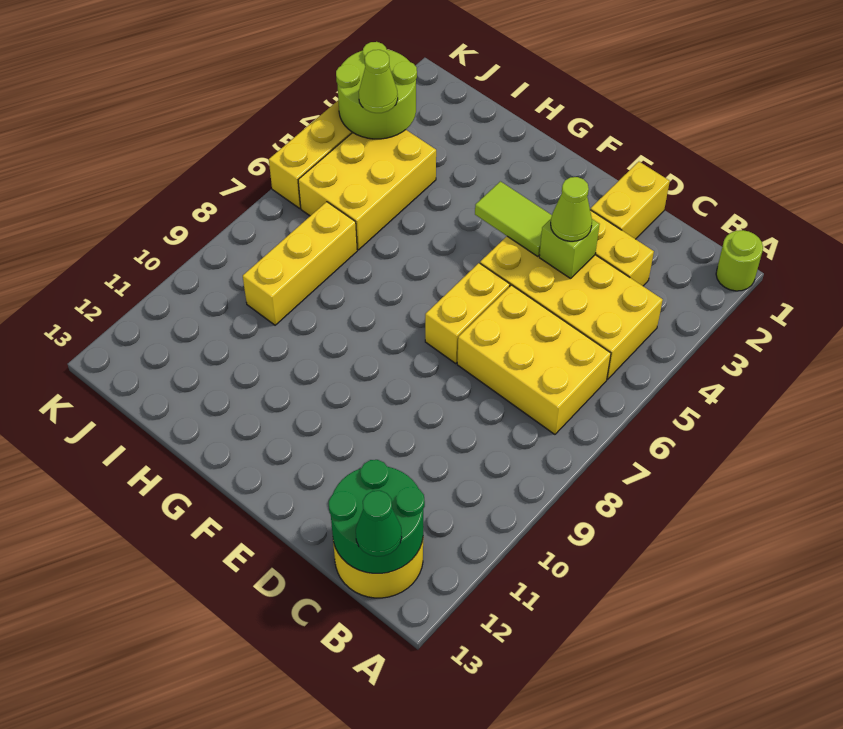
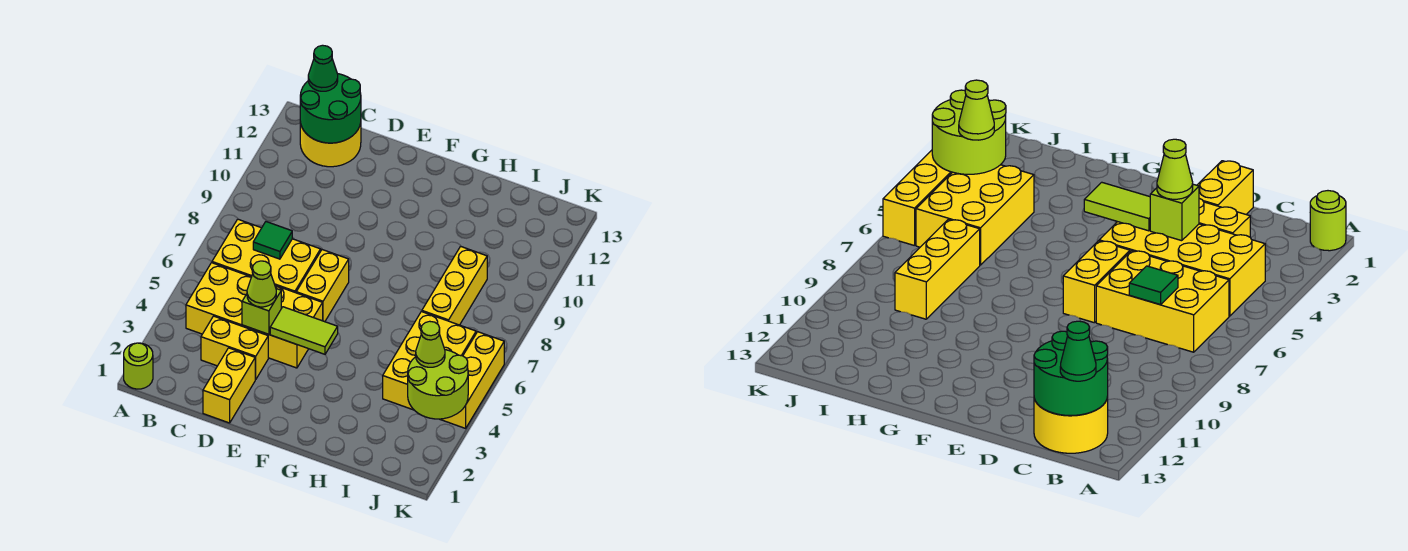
none -> green 1x1 tile [253,222,292,259]

